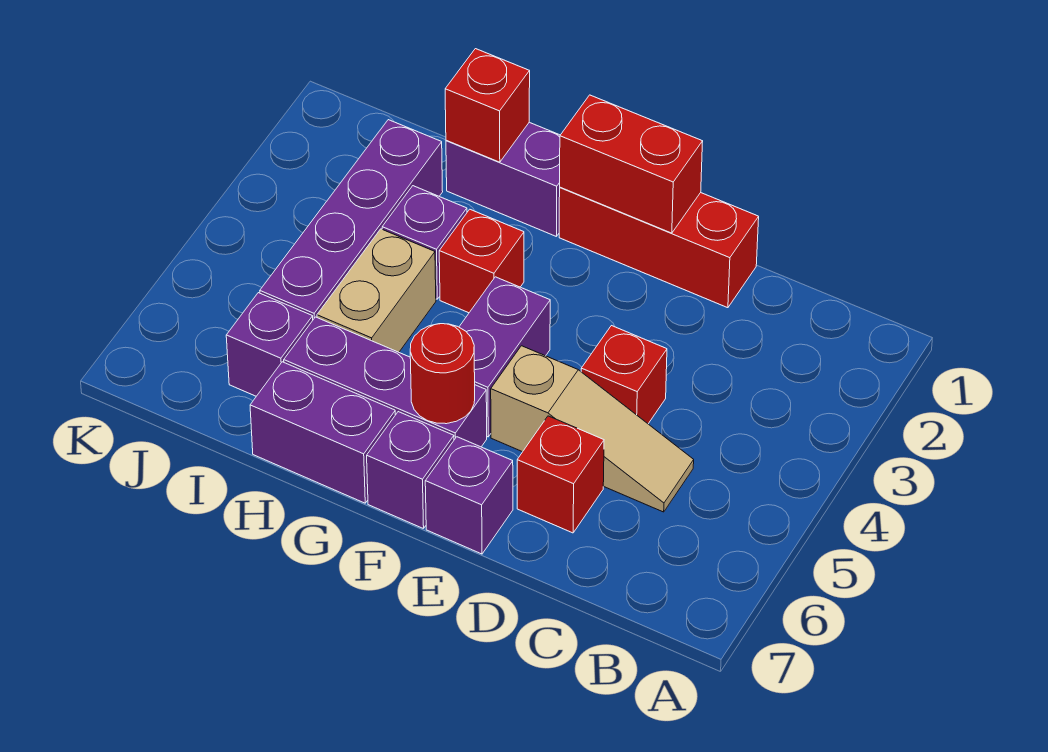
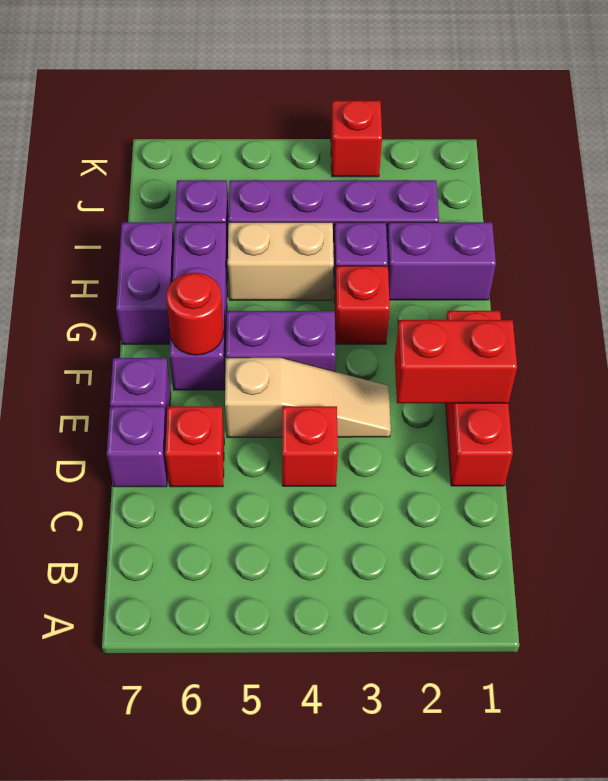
tan 1x3 slope [491,346,694,512] -> tan 1x3 slope turned to [225,358,391,437]
red 1x2 brick [560,95,703,233] -> red 1x2 brick turned to [395,320,517,403]
purple 1x1 brick [367,412,454,529] -> purple 1x1 brick moved to [107,406,168,487]
purple 1x2 brick [446,122,560,237] -> purple 1x2 brick turned to [387,222,496,300]
red 1x1 brick [445,49,530,162] -> red 1x1 brick moved to [331,100,382,177]

